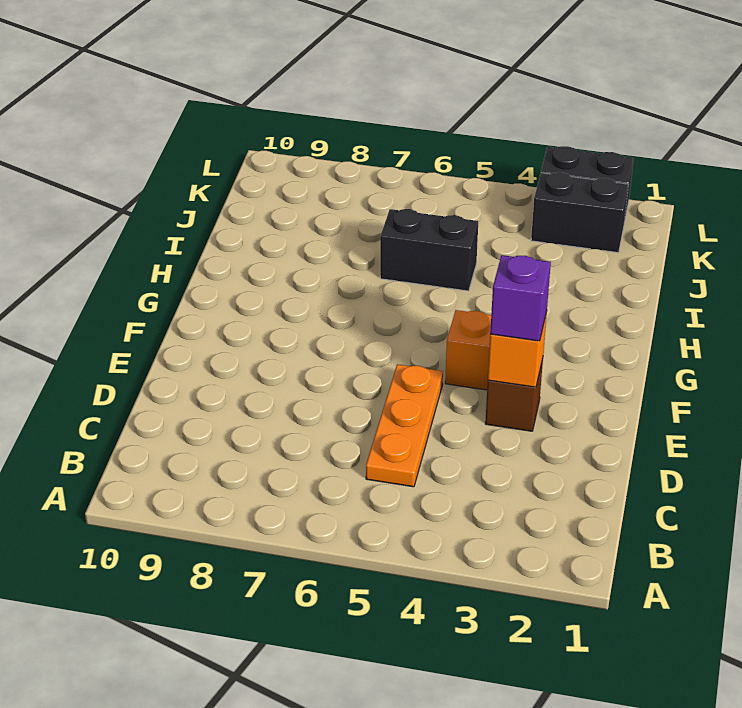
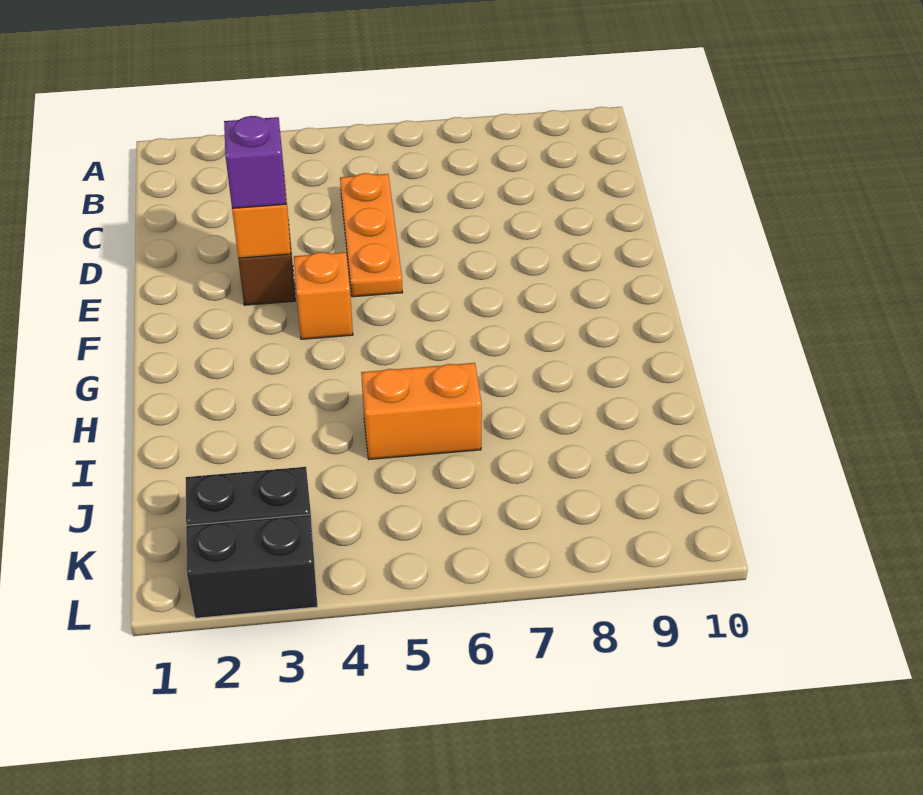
black 1x2 brick [380,209,478,291] -> orange 1x2 brick [361,363,482,459]

